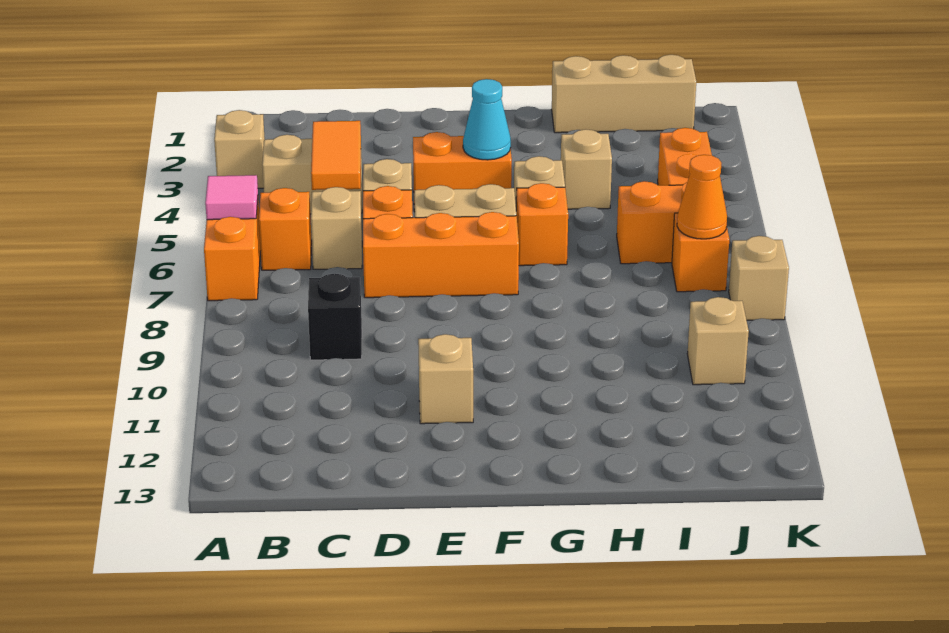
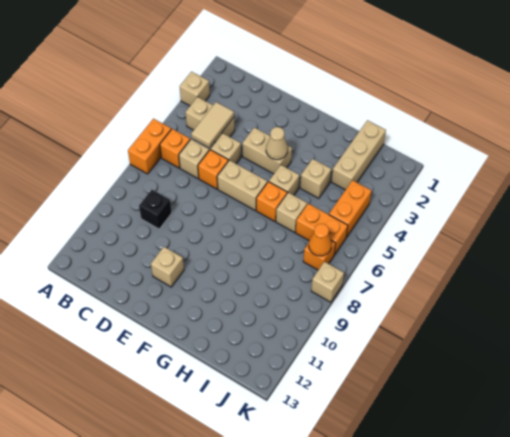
pink 1x1 tile [205,175,258,220] -> none
orange 1x2 tile [311,121,361,190] -> tan 1x2 tile [191,102,234,148]
orange 1x3 brick [363,212,519,298] -> none
orange 1x2 brick [413,132,512,212] -> tan 1x2 brick [242,127,292,174]
cyan 1x1 cone [463,79,511,160] -> tan 1x1 cone [266,127,288,160]
tan 1x3 brick [552,55,696,133] -> tan 1x3 brick turned to [332,120,386,190]
tan 1x1 brick [687,297,749,385] -> tan 1x1 brick moved to [276,193,307,232]

